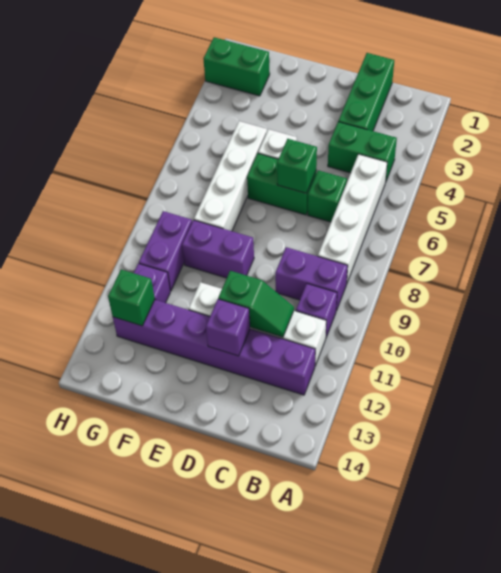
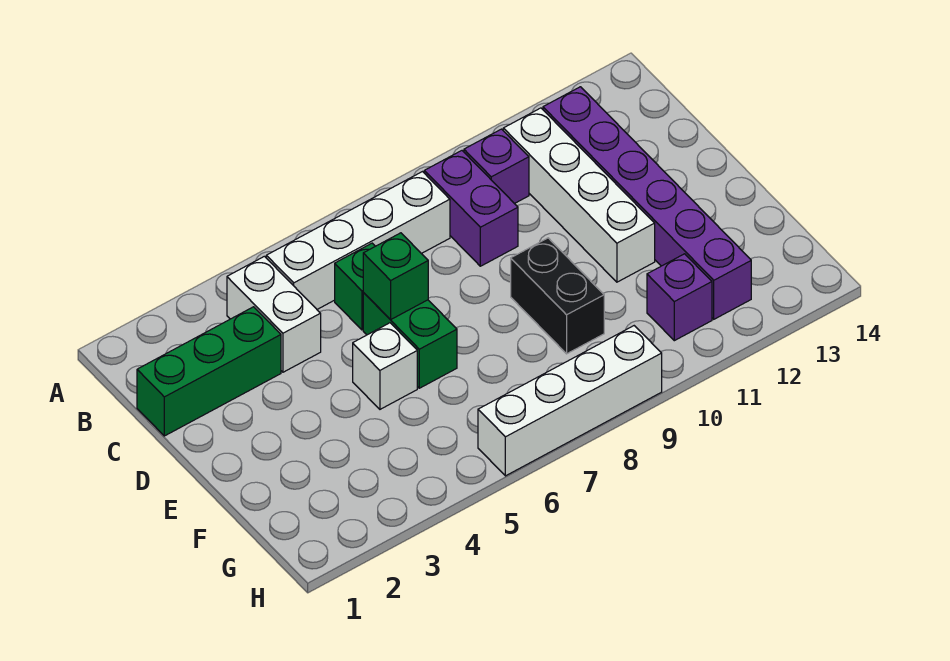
green 1x2 brick [328,122,397,181] -> white 1x2 brick [227,256,321,372]
green 1x2 slope [218,271,294,337] -> none
purple 1x1 brick [206,299,250,356] -> none
purple 1x2 brick [182,220,254,278] -> black 1x2 brick [511,238,604,354]
white 1x4 brick [194,121,267,231] -> white 1x4 brick moved to [478,326,662,476]
green 1x2 brick [203,37,270,96] -> none
purple 1x2 brick [139,211,192,291] -> none
green 1x1 brick [108,270,155,326] -> none

